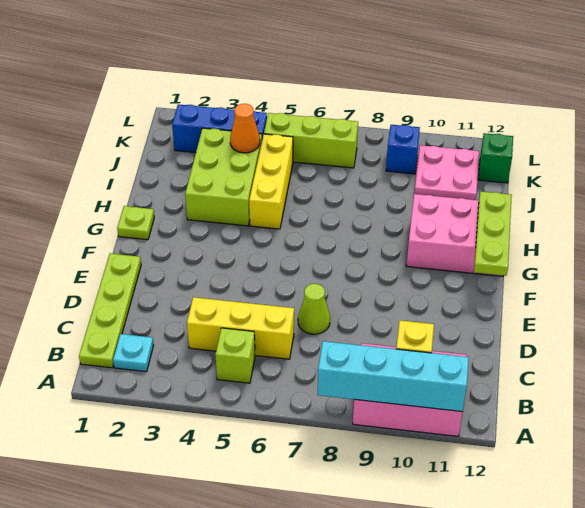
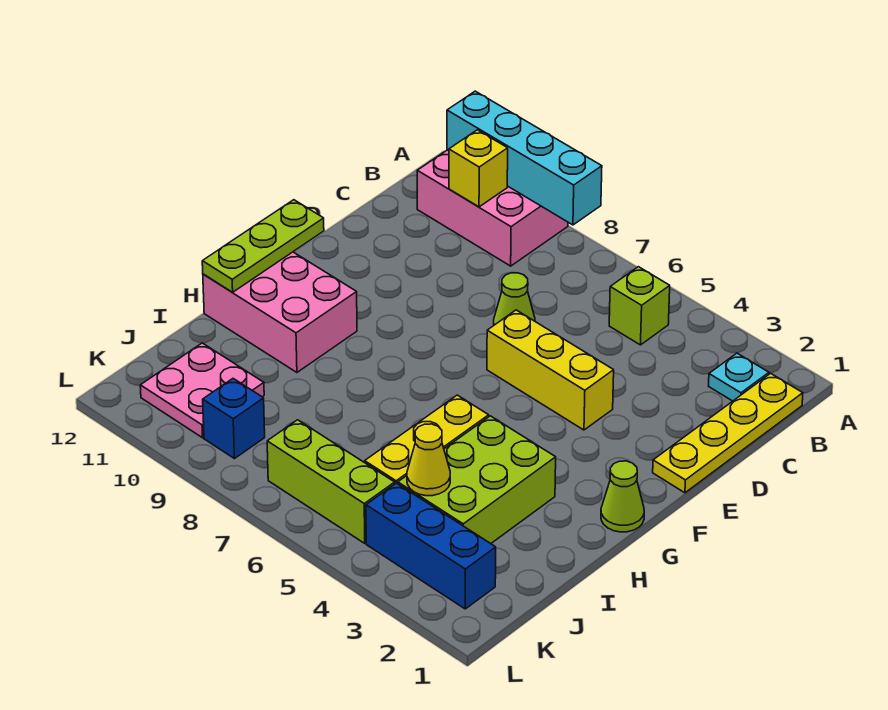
lime 1x4 plate [79,253,141,368] -> yellow 1x4 plate [653,373,803,493]
yellow 1x3 brick [187,297,294,359] -> yellow 1x3 brick moved to [487,310,614,430]
lime 1x1 plate [117,206,154,240] -> lime 1x1 cone [601,461,644,532]
orange 1x1 cone [230,104,260,153] -> yellow 1x1 cone [407,424,450,496]
green 1x1 brick [478,133,513,183] -> none

